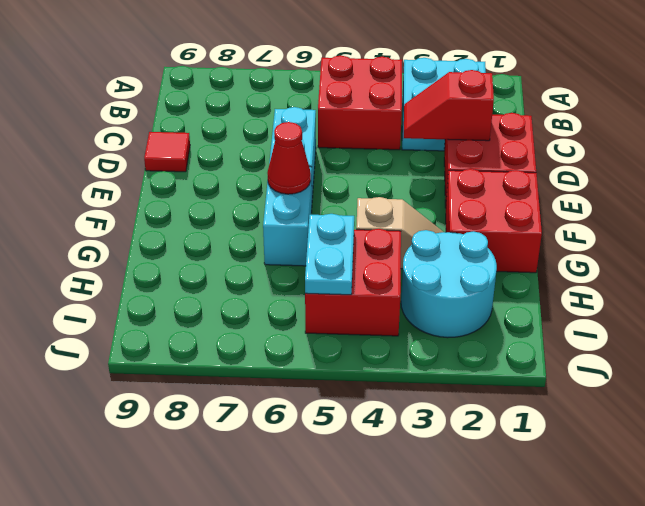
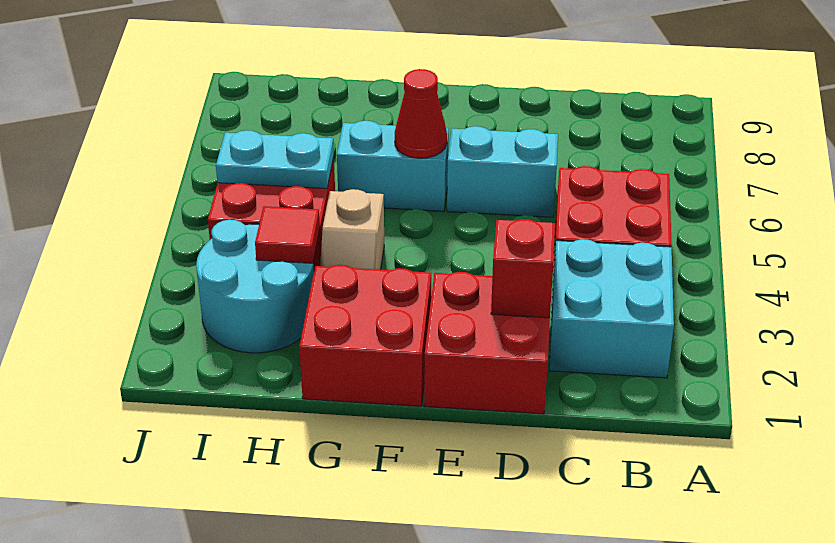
red 1x1 tile [144,132,190,172] -> red 1x1 tile moved to [255,206,320,263]

